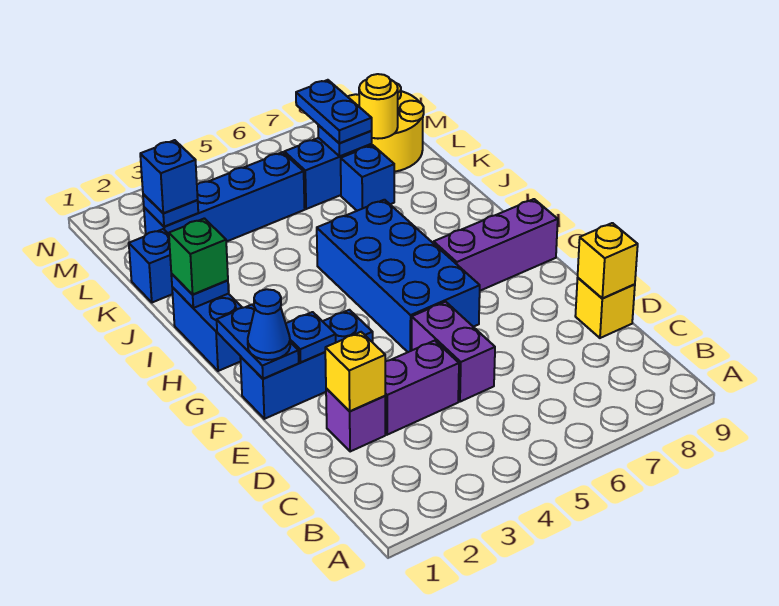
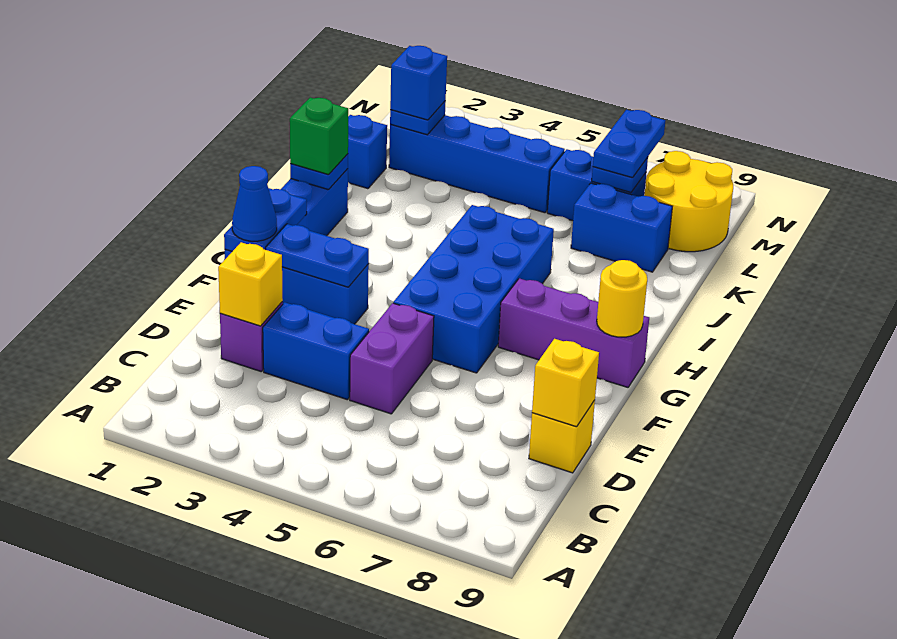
purple 1x2 brick [385,341,459,435] -> blue 1x2 brick [263,302,369,400]
blue 1x1 plate [286,312,336,362] -> blue 1x2 plate [266,224,369,287]
blue 1x1 brick [341,145,394,211] -> blue 1x2 brick [571,183,672,272]
yellow 1x1 round brick [359,74,398,139] -> yellow 1x1 round brick moved to [597,260,647,337]

